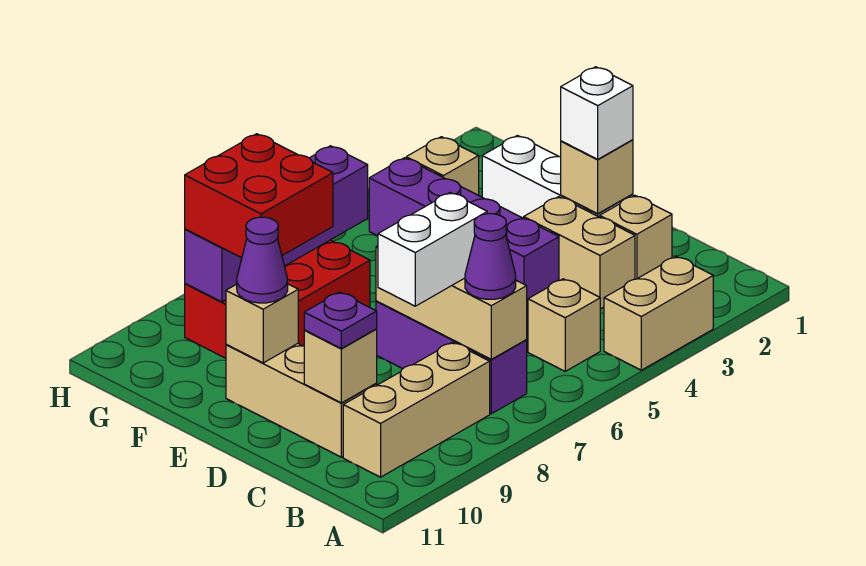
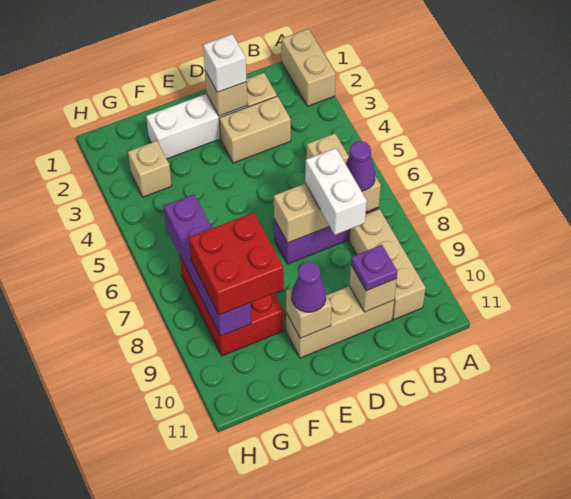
tan 1x2 brick [604,257,713,370] -> tan 1x2 brick moved to [281,29,336,106]
purple 1x4 brick [369,158,559,308] -> none

